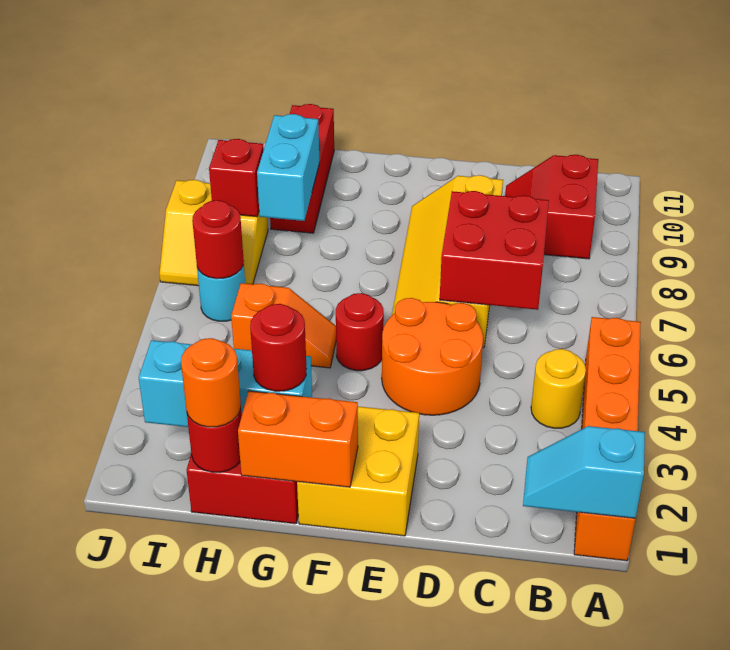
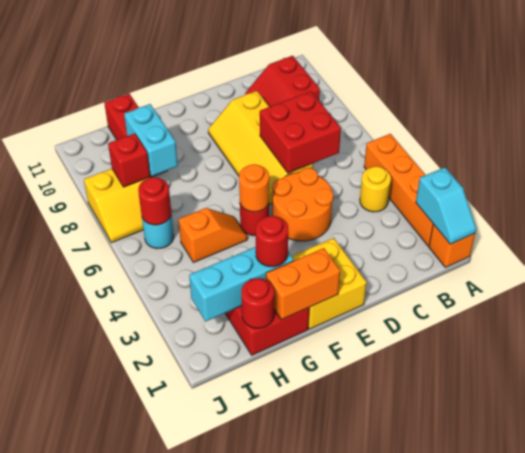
cyan 1x2 slope [523,426,645,518] -> cyan 1x2 slope turned to [416,167,476,244]
orange 1x1 round brick [181,338,241,427] -> orange 1x1 round brick moved to [239,164,269,212]

